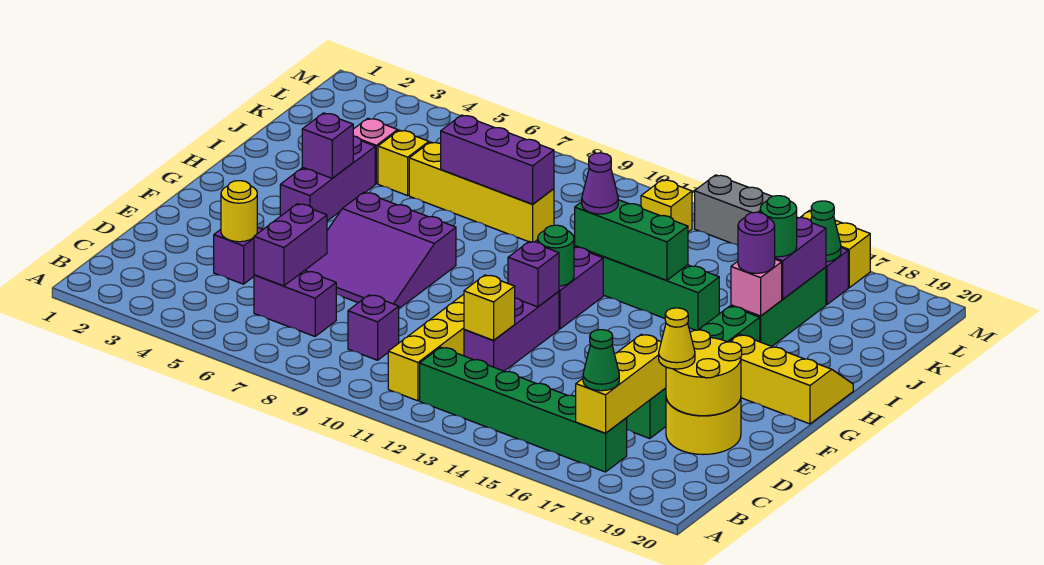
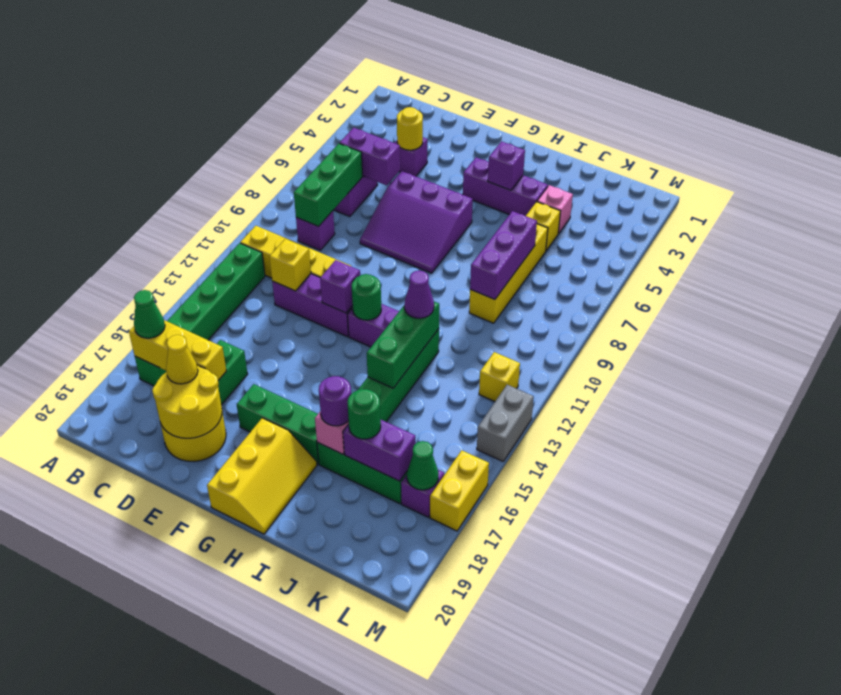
none -> green 1x3 brick [294,143,363,226]
purple 3x3 slope [305,192,456,308] -> purple 3x3 slope turned to [360,171,473,273]

